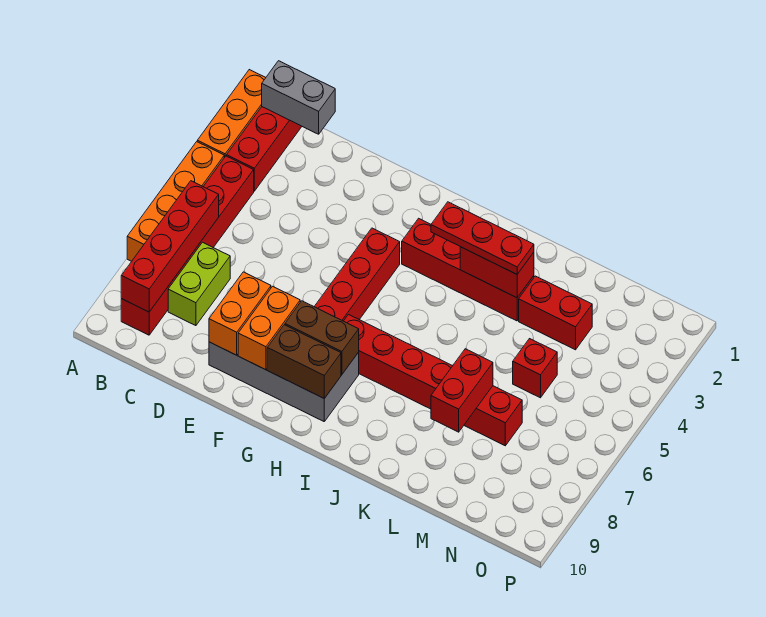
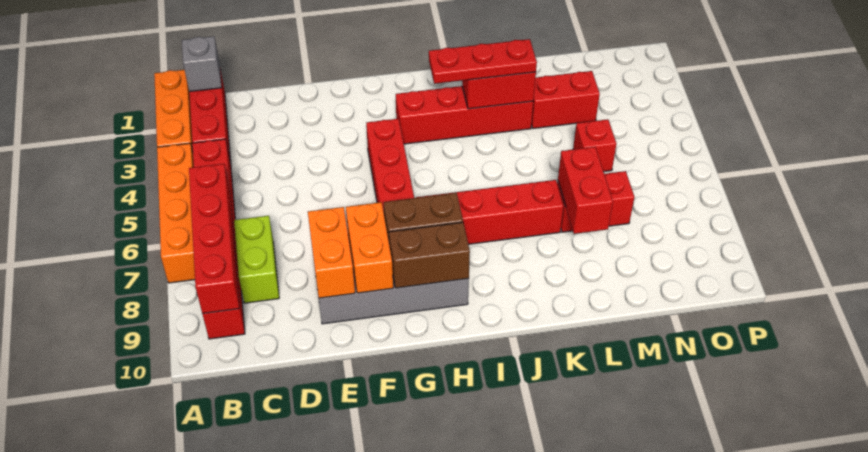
grey 1x2 brick [262,61,335,134] -> grey 1x1 brick [182,36,222,92]

